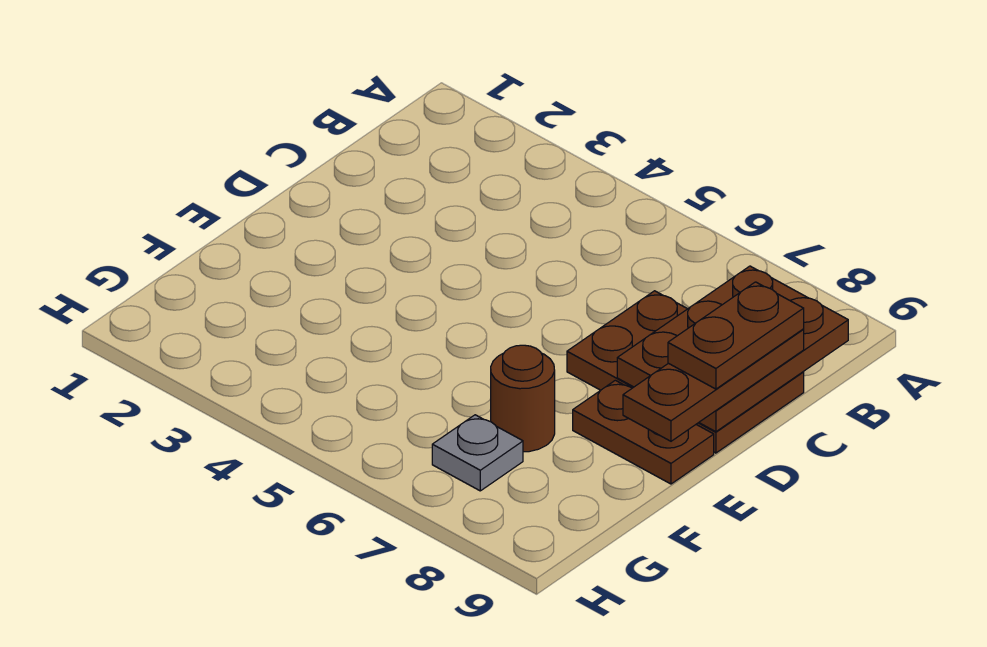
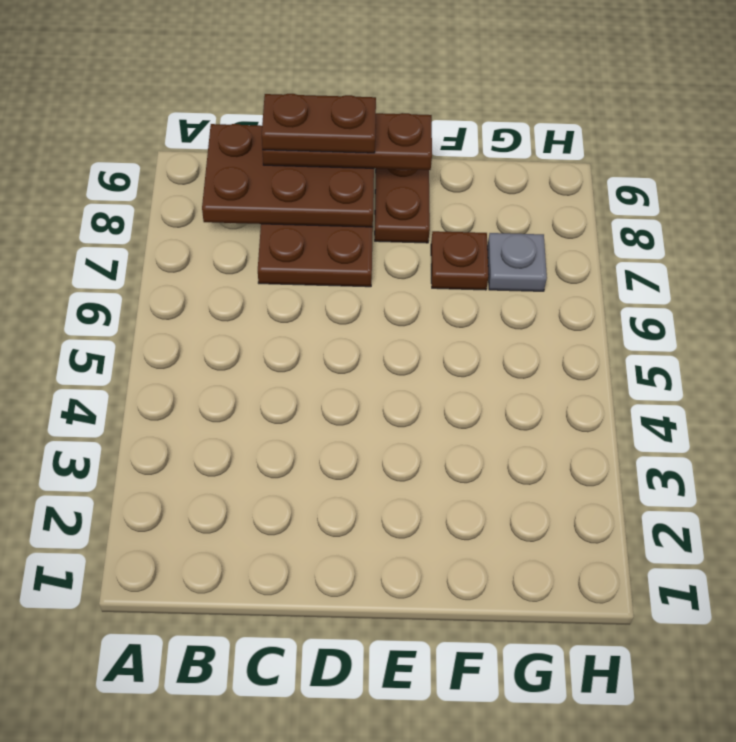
brown 1x1 round brick [491,345,555,452] -> brown 1x1 plate [431,231,489,290]

